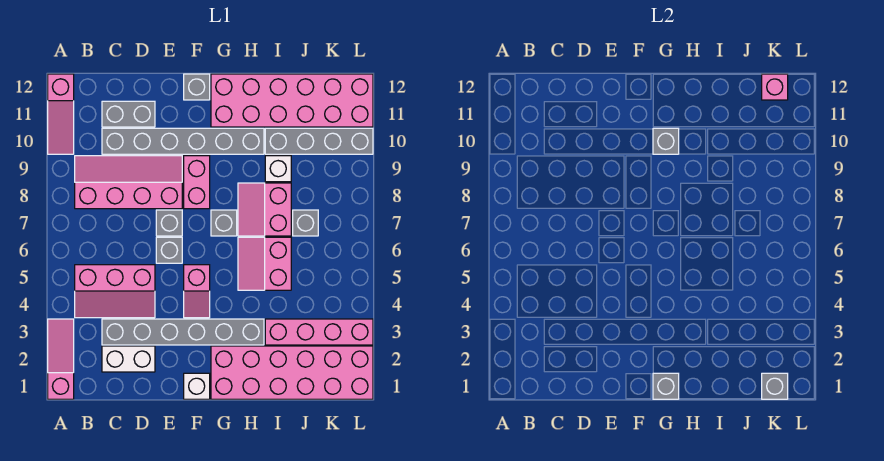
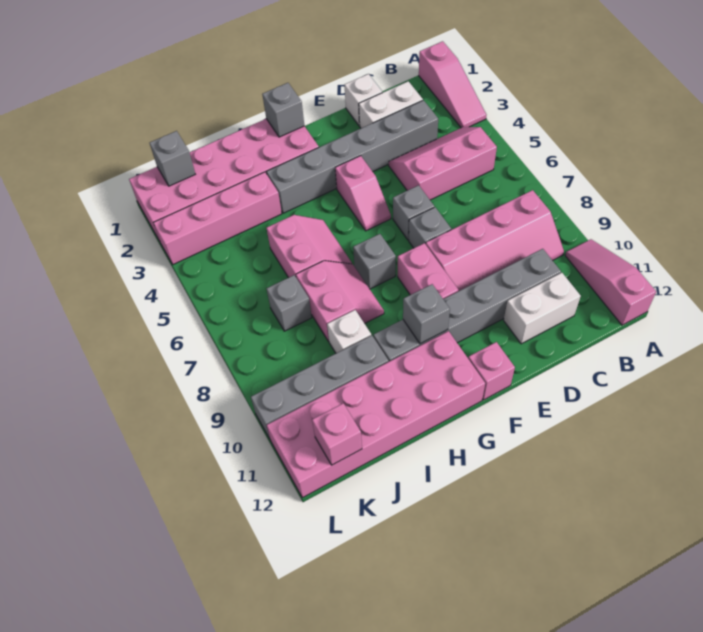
grey 1x2 brick [102,101,155,127] -> white 1x2 brick [504,273,581,344]
white 1x1 brick [184,373,210,399] -> white 1x1 brick moved to [345,74,382,126]
pink 1x2 slope [184,265,210,318] -> pink 1x2 slope turned to [335,156,391,231]
grey 1x1 brick [184,74,210,100] -> pink 1x1 brick [468,342,515,400]

